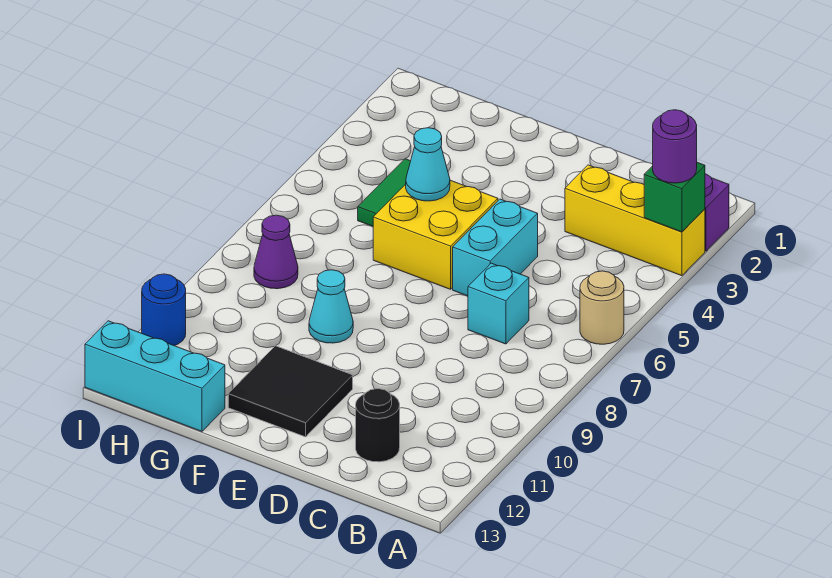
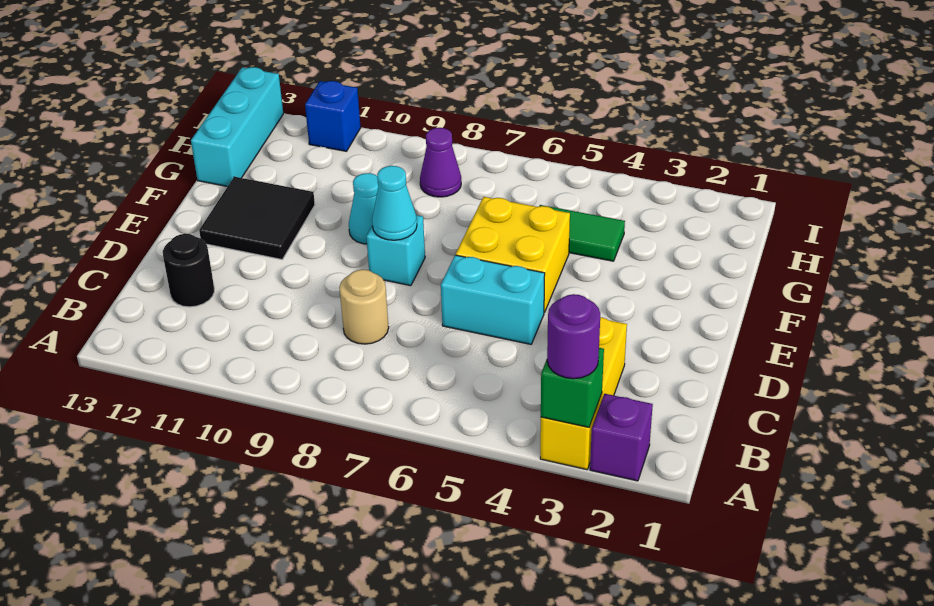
tan 1x1 round brick [580,271,624,344] -> tan 1x1 round brick moved to [339,270,389,344]
cyan 1x1 brick [468,263,529,344] -> cyan 1x1 brick moved to [366,215,425,286]
cyan 1x1 cone [406,128,450,201] -> cyan 1x1 cone moved to [372,166,417,240]
blue 1x1 round brick [142,274,186,346] -> blue 1x1 brick [305,81,361,151]

